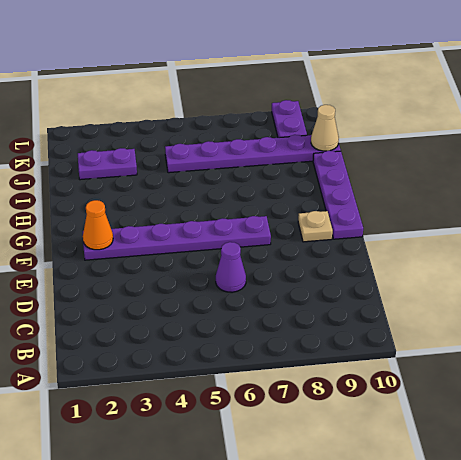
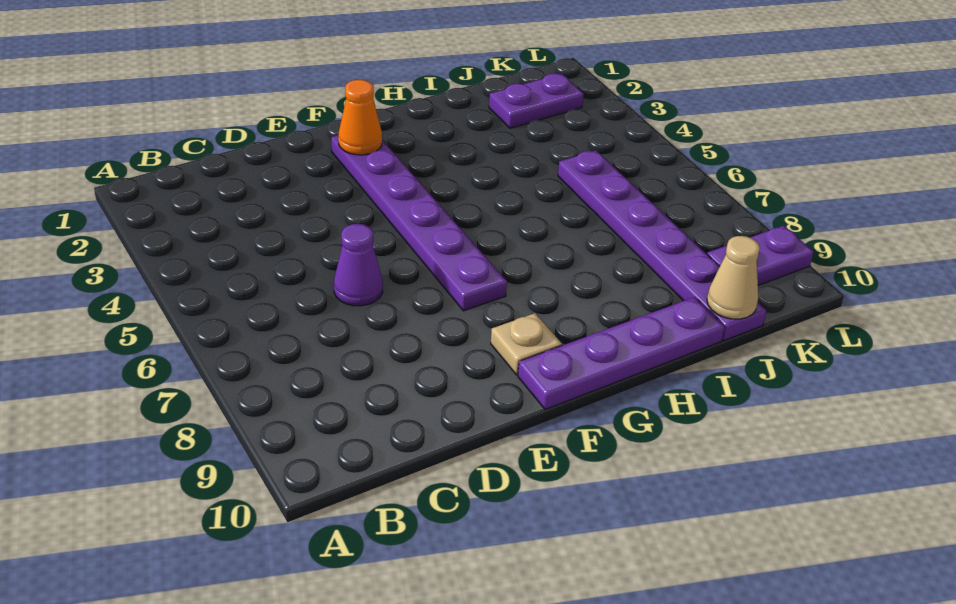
purple 1x2 plate [78,148,137,180] -> purple 1x2 plate turned to [489,74,584,128]

